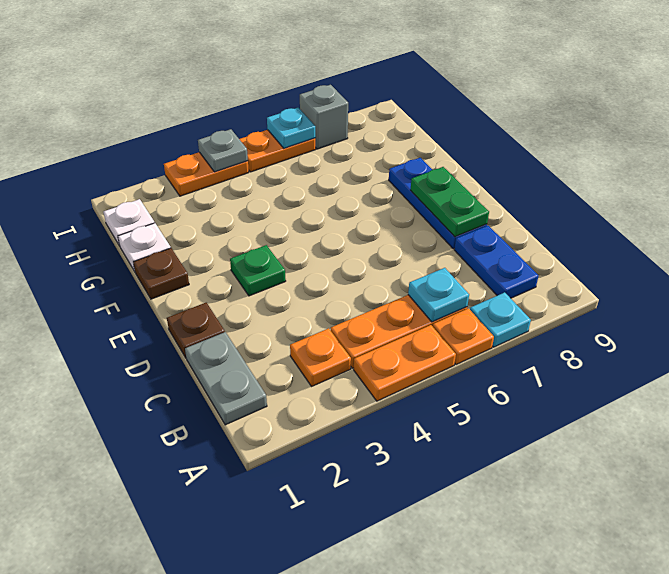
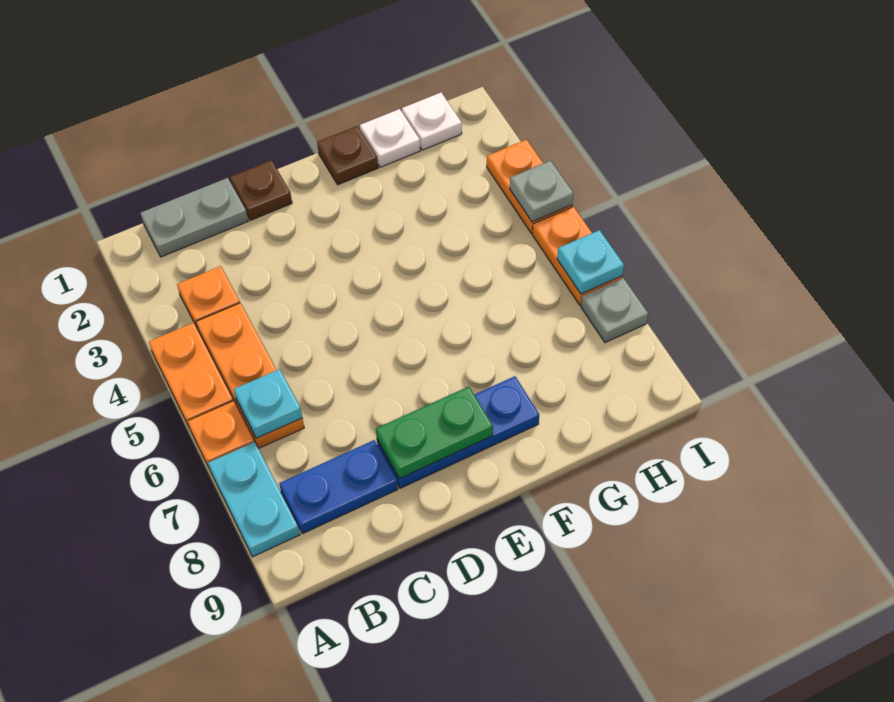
cyan 1x1 plate [470,292,531,347] -> cyan 1x2 plate [208,442,300,557]
green 1x1 plate [230,245,286,296] -> none
grey 1x1 brick [300,85,348,149] -> grey 1x1 plate [581,278,648,343]

